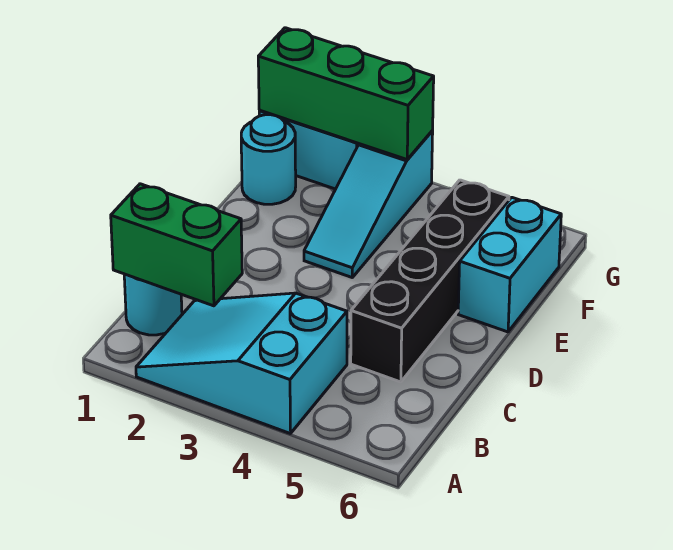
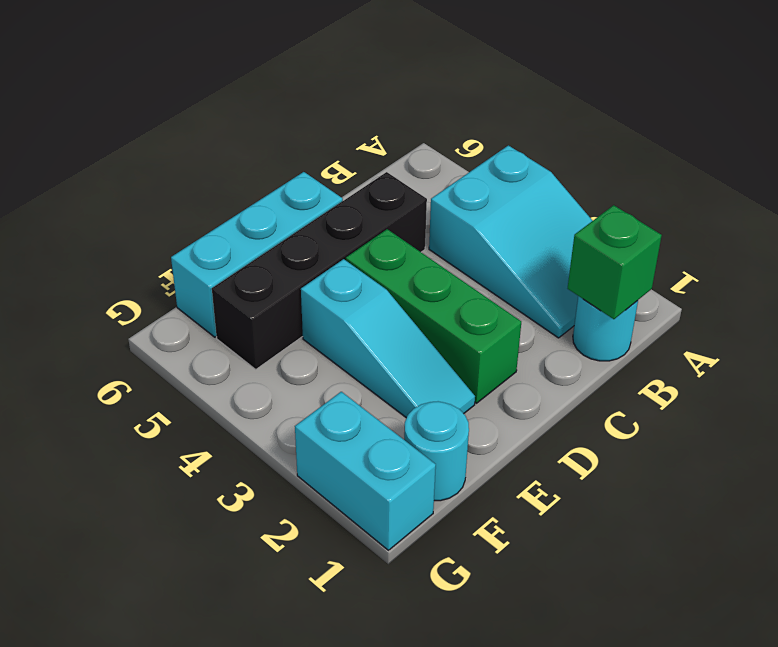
green 1x2 brick [111,184,242,306] -> green 1x1 brick [568,205,662,319]
cyan 1x3 slope [304,131,433,277] -> cyan 1x3 slope turned to [301,259,475,418]
cyan 1x2 brick [458,197,561,332] -> cyan 1x3 brick [171,172,343,337]
green 1x3 brick [258,28,434,160] -> green 1x3 brick moved to [346,229,521,403]

